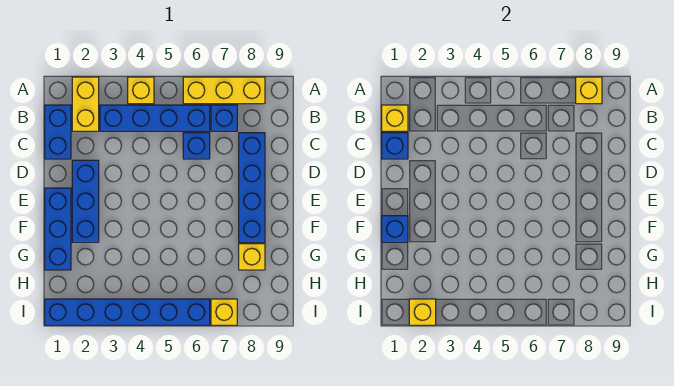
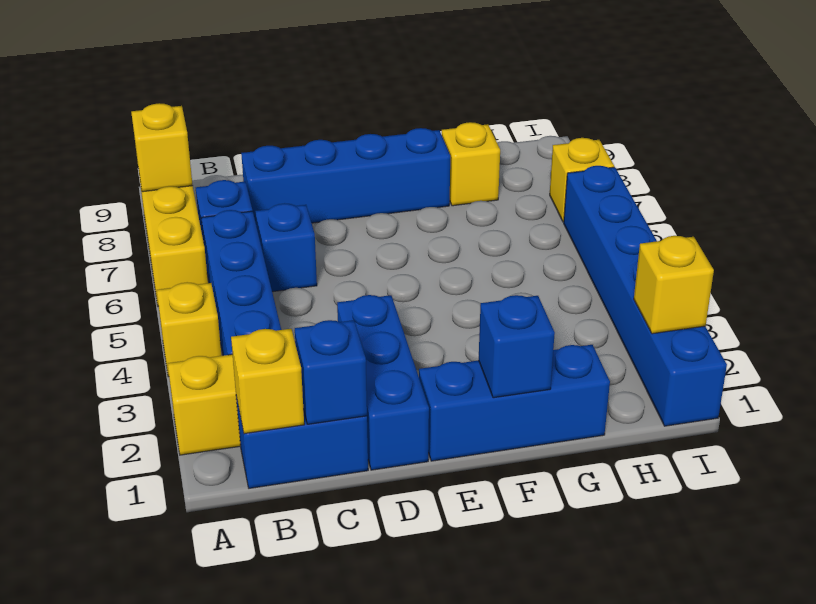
blue 1x3 brick [72,160,99,242] -> blue 1x3 brick turned to [337,295,429,470]

